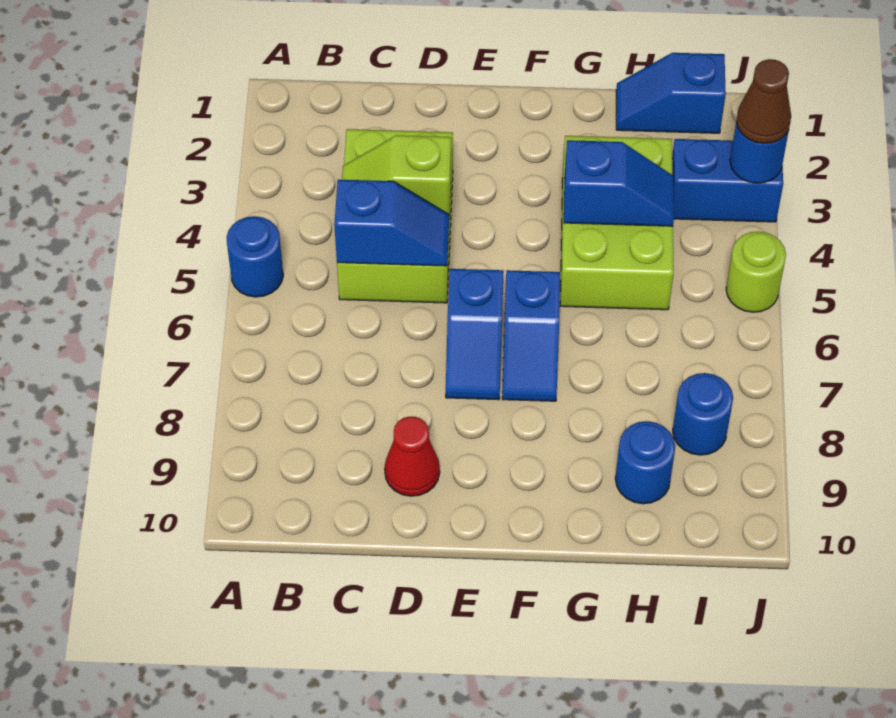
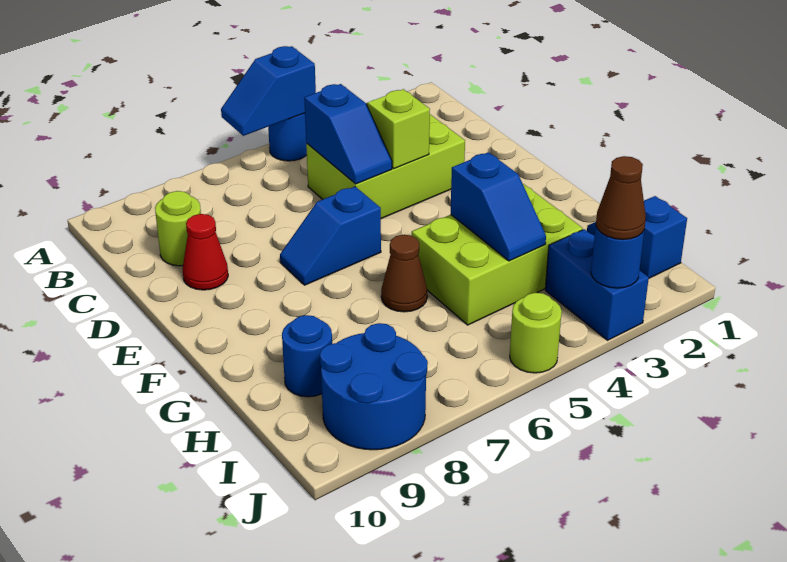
none -> lime 1x1 round brick [155,191,201,266]
blue 1x2 slope [502,270,560,401] -> blue 1x2 slope moved to [221,46,316,136]
none -> brown 1x1 cone [381,235,427,312]
blue 1x1 round brick [673,373,733,455] -> blue 2x2 round brick [320,323,428,450]

